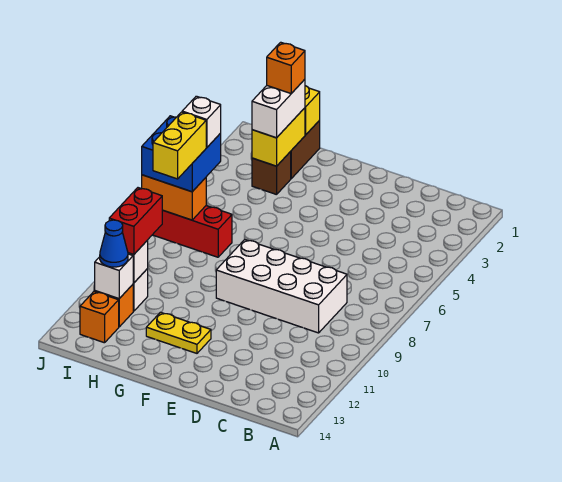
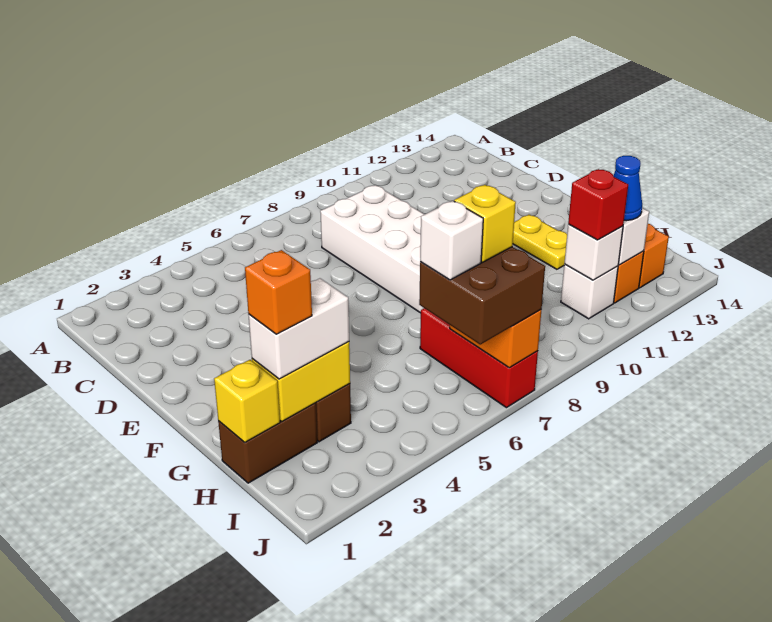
blue 2x2 brick [142,116,221,192] -> brown 2x2 brick [419,247,545,344]
yellow 1x2 brick [153,112,206,179] -> yellow 1x1 brick [454,185,516,262]
red 1x2 brick [109,188,162,255] -> red 1x1 brick [568,169,628,240]

